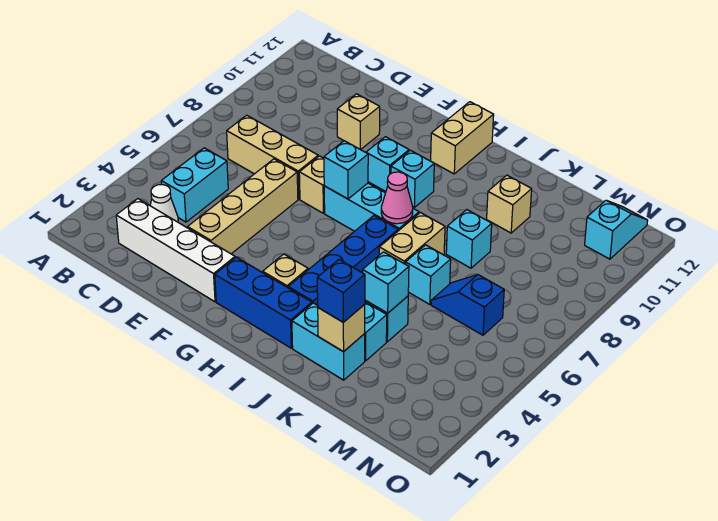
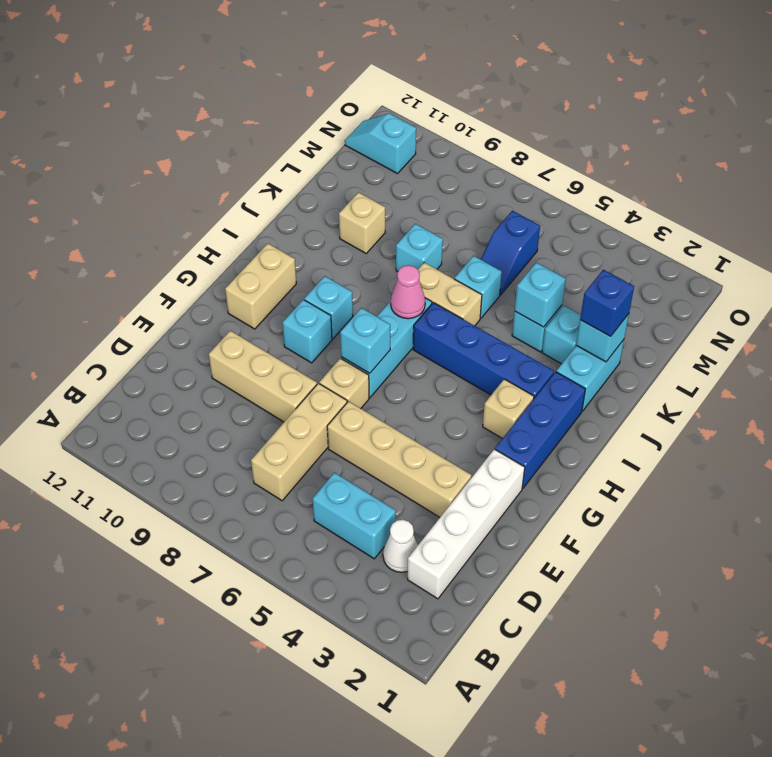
tan 1x1 brick [337,94,380,150] -> tan 1x3 brick [209,331,317,422]
tan 1x2 brick [431,102,494,174] -> tan 1x2 brick turned to [225,244,296,329]
tan 1x1 brick [318,305,365,352] -> cyan 1x1 brick [576,314,629,362]

